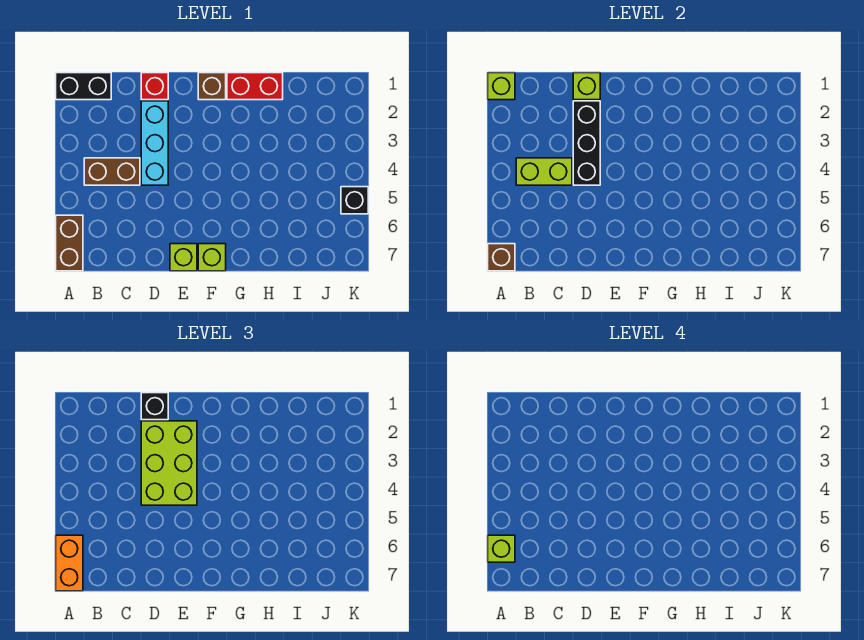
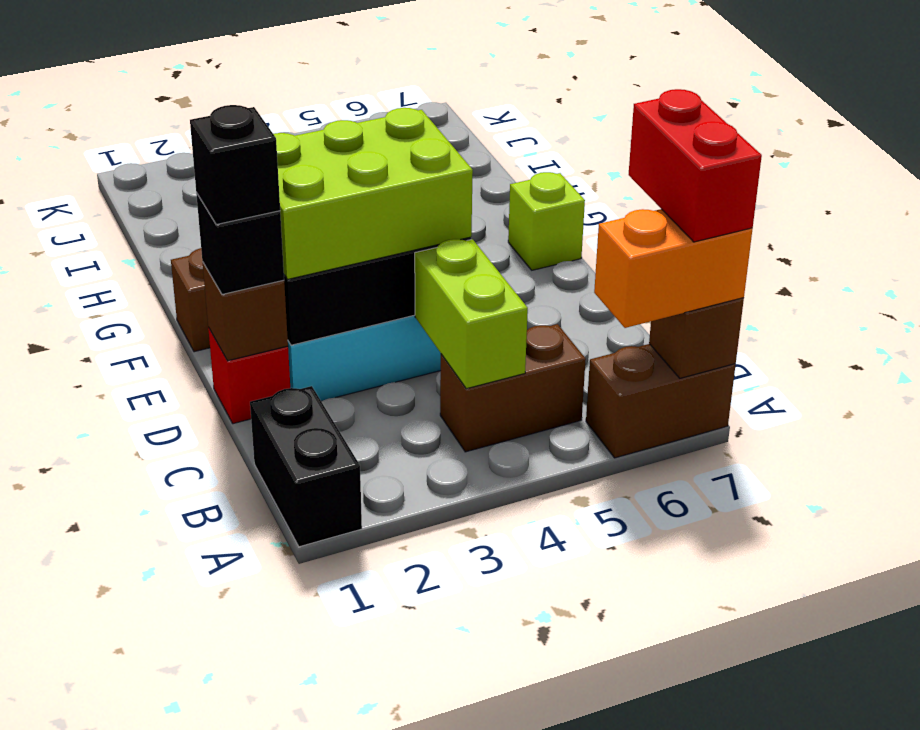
lime 1x1 brick [488,73,515,100] -> none
lime 1x1 brick [488,535,515,562] -> none
brown 1x2 brick [84,158,140,185] -> brown 1x2 brick turned to [440,324,586,452]
lime 1x1 brick [573,73,600,100] -> brown 1x1 brick [203,263,288,361]
lime 1x1 brick [170,244,197,271] -> none
red 1x2 brick [227,73,283,100] -> red 1x2 brick moved to [629,89,762,242]
black 1x1 brick [341,187,368,214] -> black 1x1 brick moved to [190,105,280,225]

